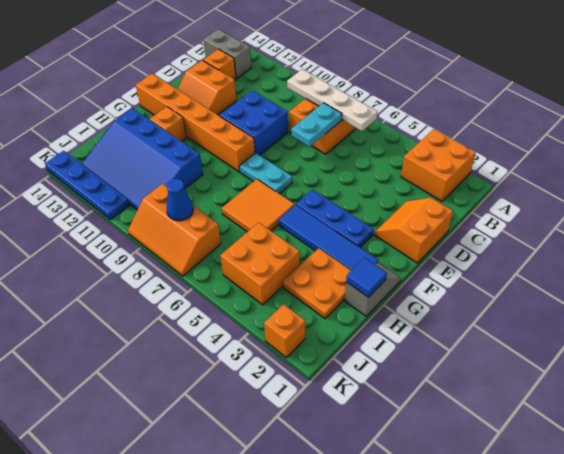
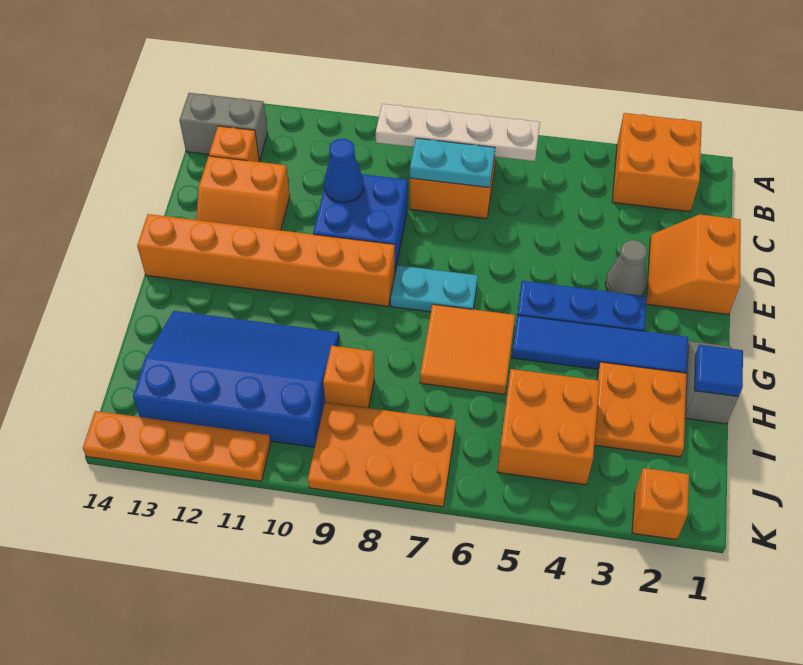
cyan 1x2 plate [291,103,342,147] -> cyan 1x2 plate turned to [410,138,495,188]
none -> grey 1x1 cone [606,240,647,296]
orange 1x1 brick [150,107,186,141] -> orange 1x1 brick moved to [323,346,374,408]
blue 3x4 slope [82,108,203,210] -> blue 3x4 slope turned to [133,311,339,447]
orange 2x3 slope [128,184,221,276] -> orange 2x3 plate [308,402,456,507]
blue 1x1 cone [167,179,193,221] -> blue 1x1 cone moved to [324,139,364,202]
blue 1x4 plate [45,151,129,219] -> orange 1x4 plate [83,411,271,481]

